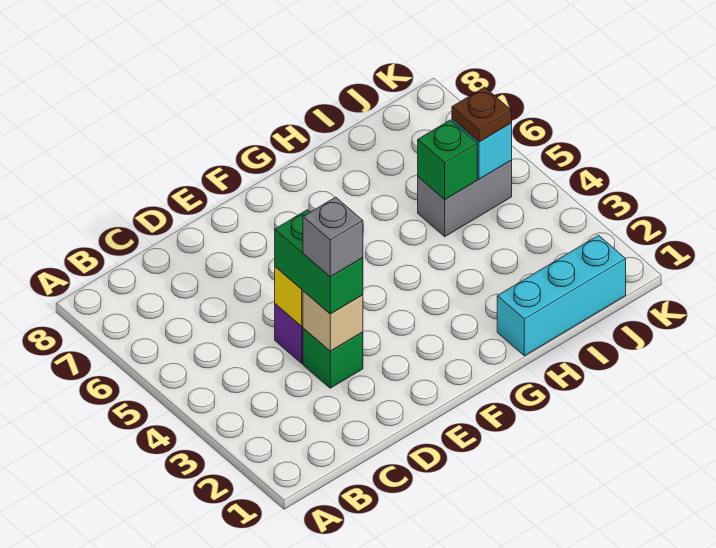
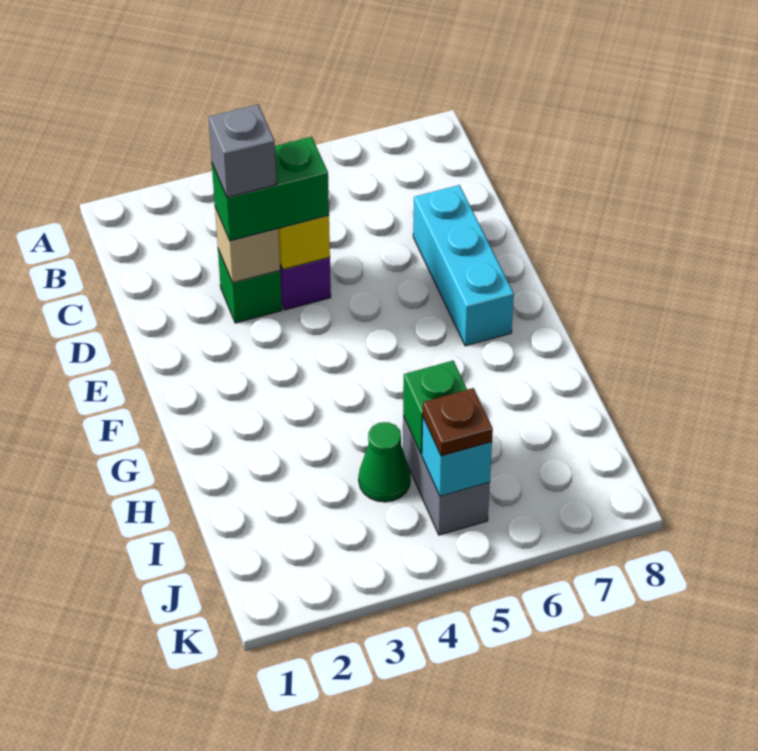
cyan 1x3 brick [497,235,626,356] -> cyan 1x3 brick moved to [413,185,514,346]
none -> green 1x1 cone [359,422,410,502]

